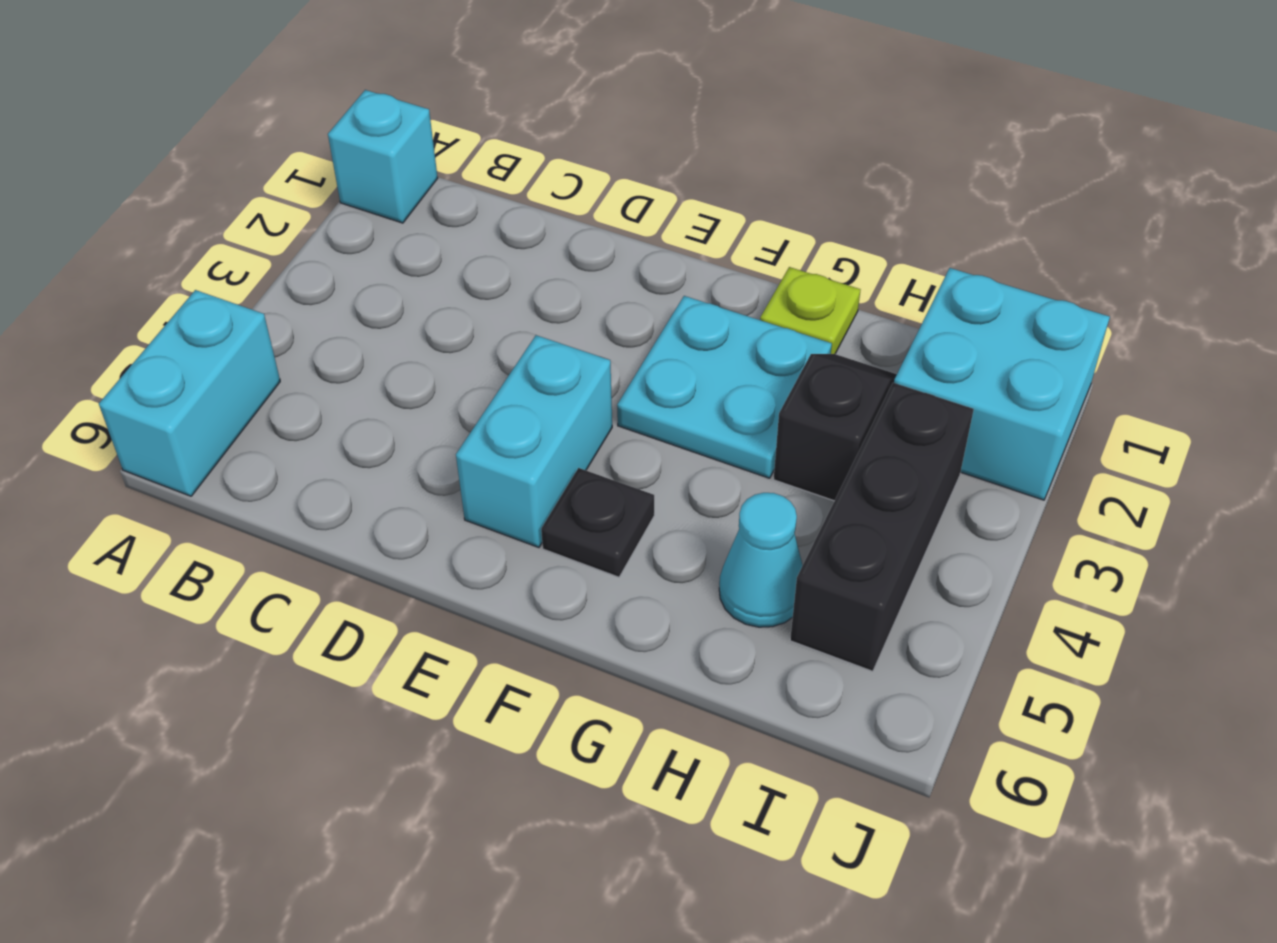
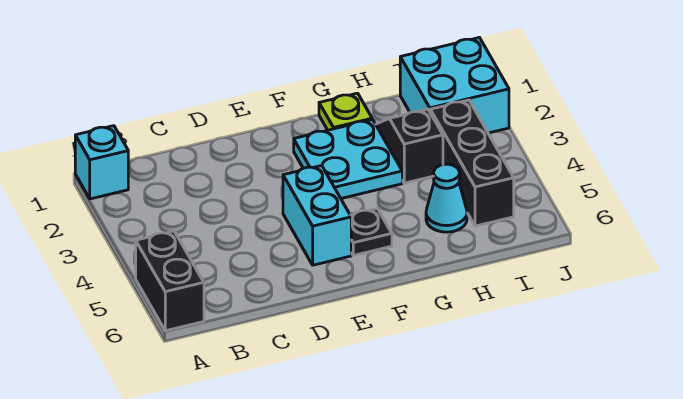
cyan 1x2 brick [99,290,280,496] -> black 1x2 brick [136,231,204,331]

